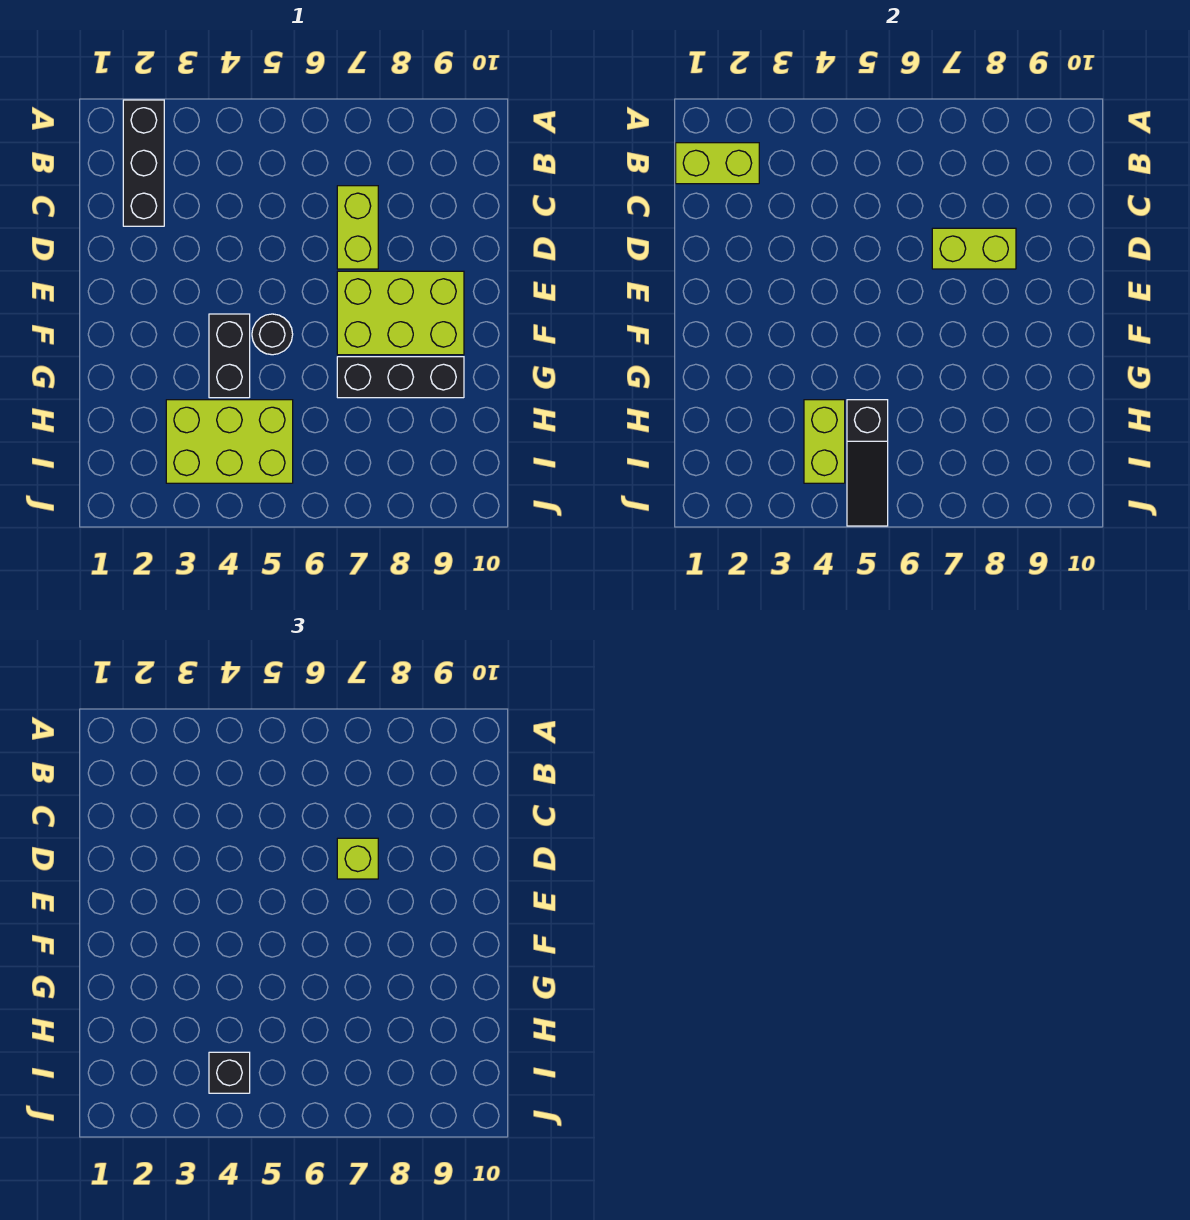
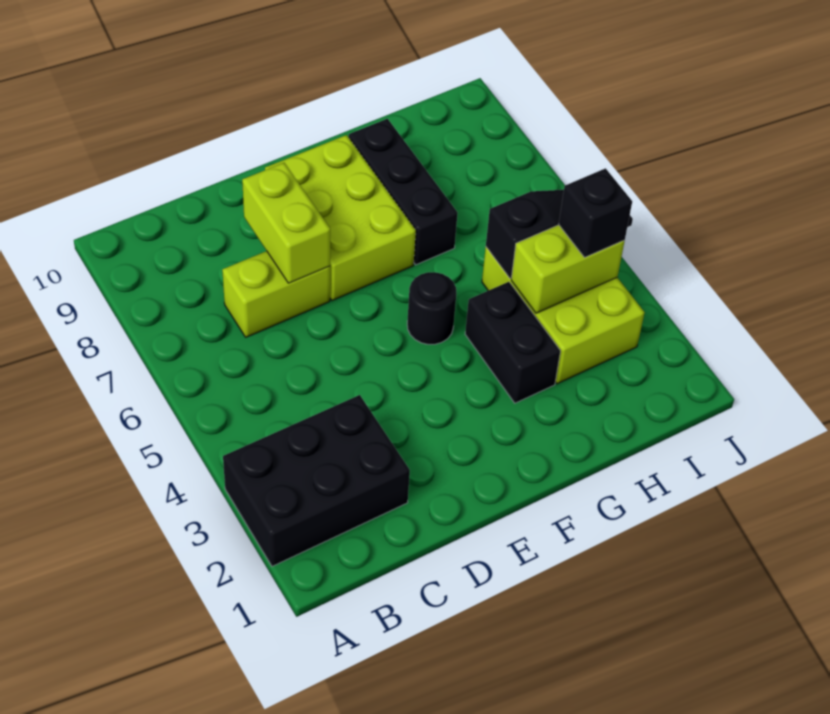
black 1x3 brick [123,100,164,226] -> black 2x3 brick [223,395,410,566]
lime 1x2 brick [676,143,759,184] -> none
lime 1x1 brick [337,838,378,879] -> none
black 1x2 brick [209,314,250,398] -> black 1x2 brick turned to [465,282,560,403]

